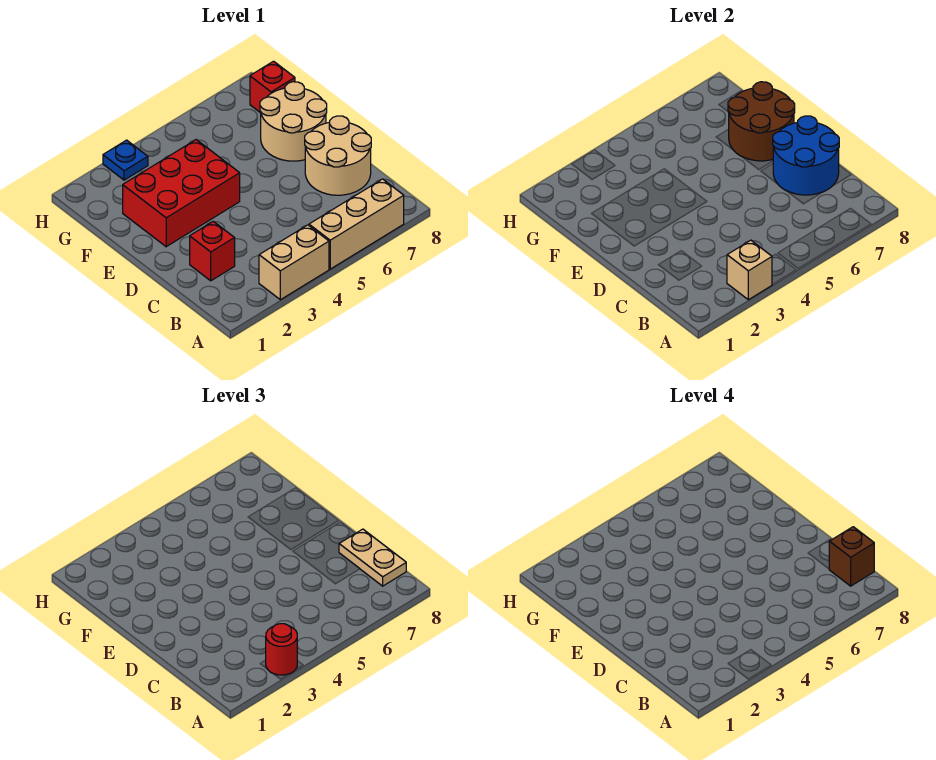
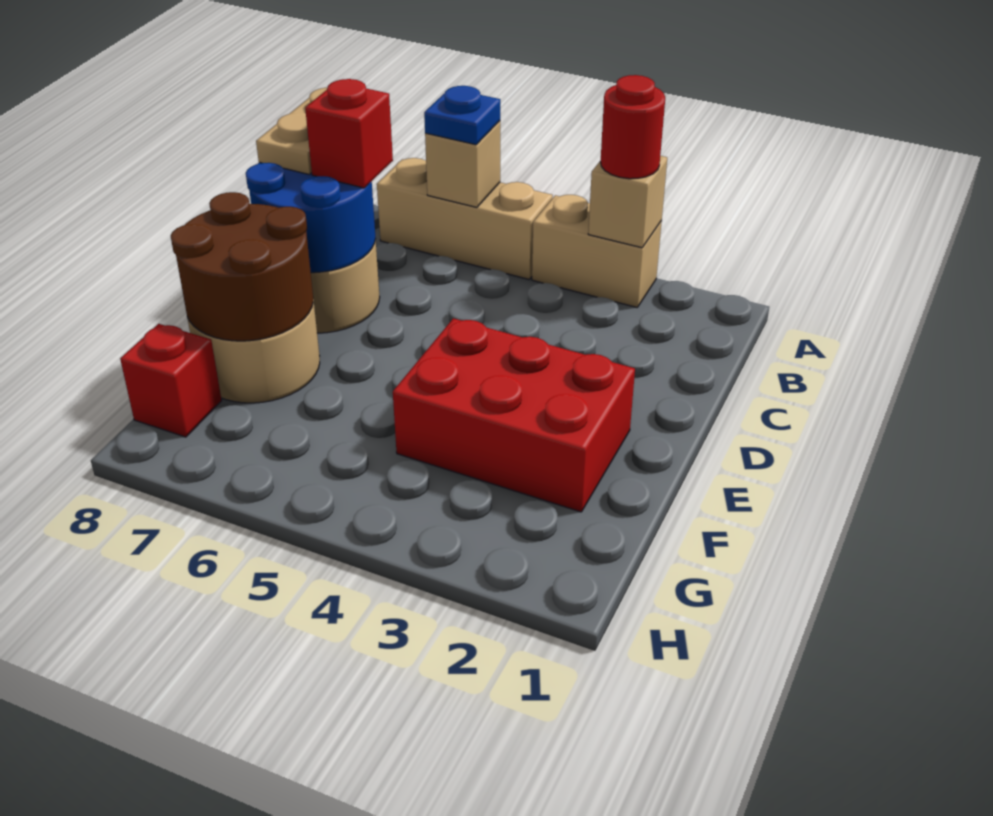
none -> tan 1x1 brick [425,121,500,207]
brown 1x1 brick [829,527,874,586] -> none
red 1x1 brick [190,221,235,281] -> red 1x1 brick moved to [305,79,393,188]
blue 1x1 plate [103,140,148,180] -> blue 1x1 plate moved to [424,86,500,145]

